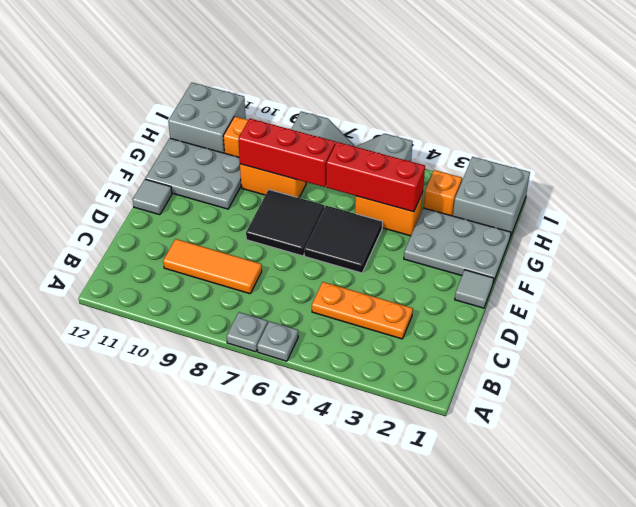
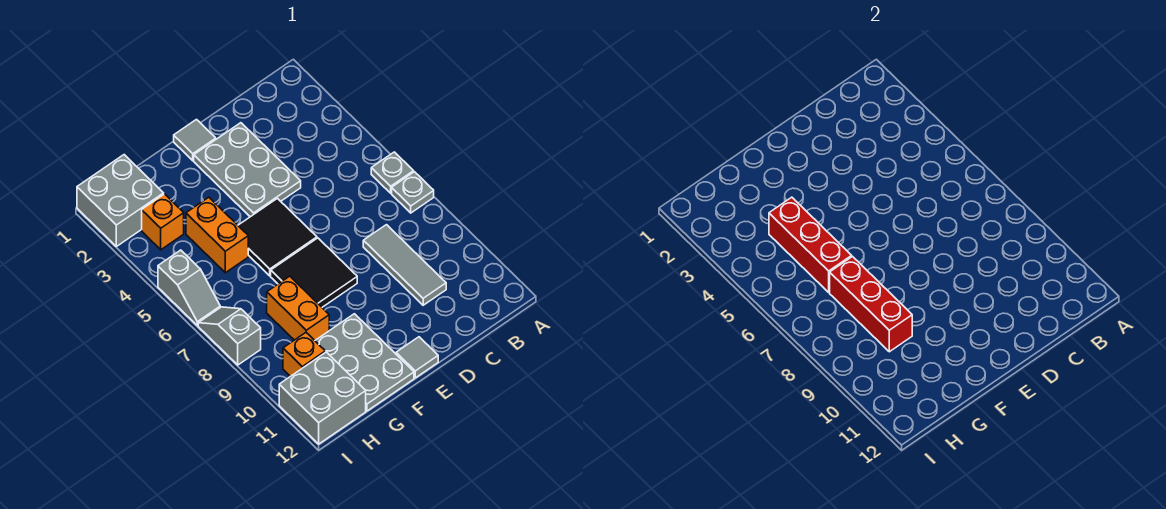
orange 1x3 plate [312,282,413,339] -> none
orange 1x3 tile [163,239,262,294] -> grey 1x3 tile [363,225,446,305]
grey 2x3 plate [404,208,511,283] -> grey 2x3 plate moved to [194,123,301,217]

